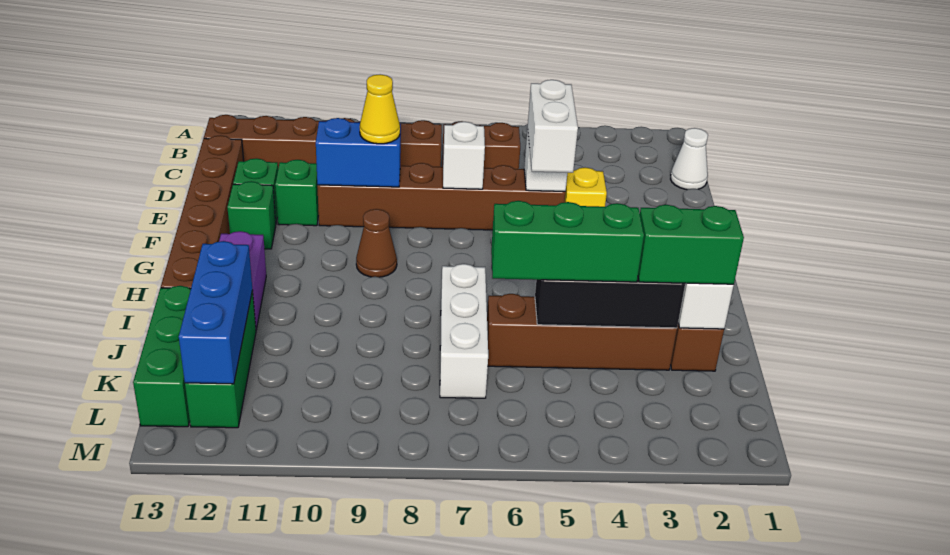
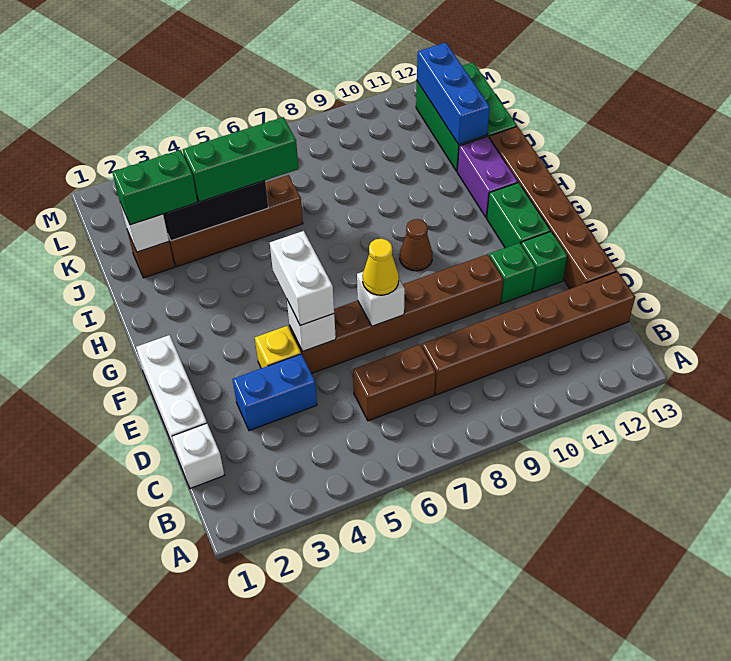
white 1x1 cone [671,128,708,190] -> white 1x1 brick [172,423,224,488]
blue 1x2 brick [316,118,401,187] -> blue 1x2 brick moved to [232,354,317,431]
yellow 1x1 cone [360,74,400,144] -> yellow 1x1 cone moved to [363,239,399,295]
green 1x1 brick [227,181,276,249] -> green 1x2 brick [487,183,550,248]
white 1x3 brick [440,264,488,398] -> white 1x3 brick moved to [136,335,207,455]

